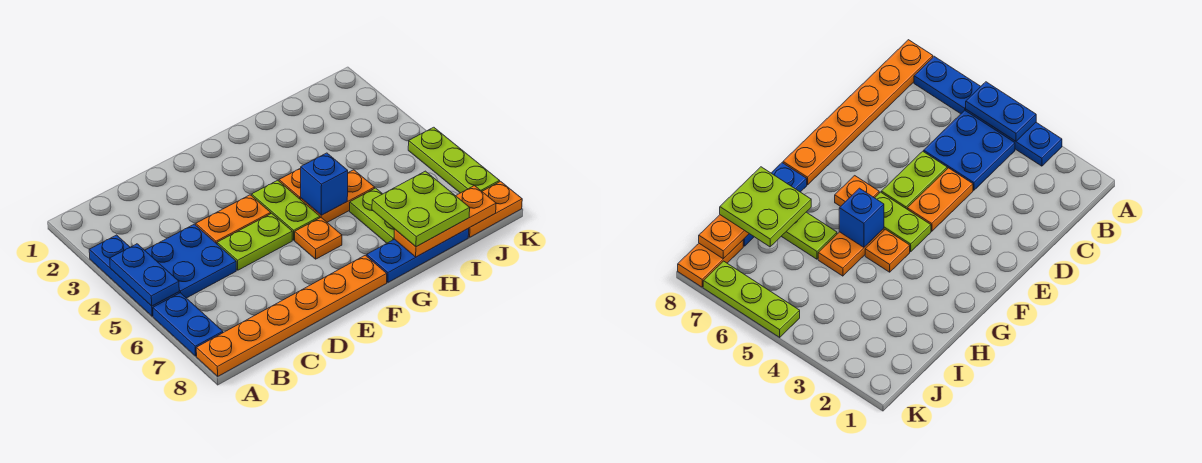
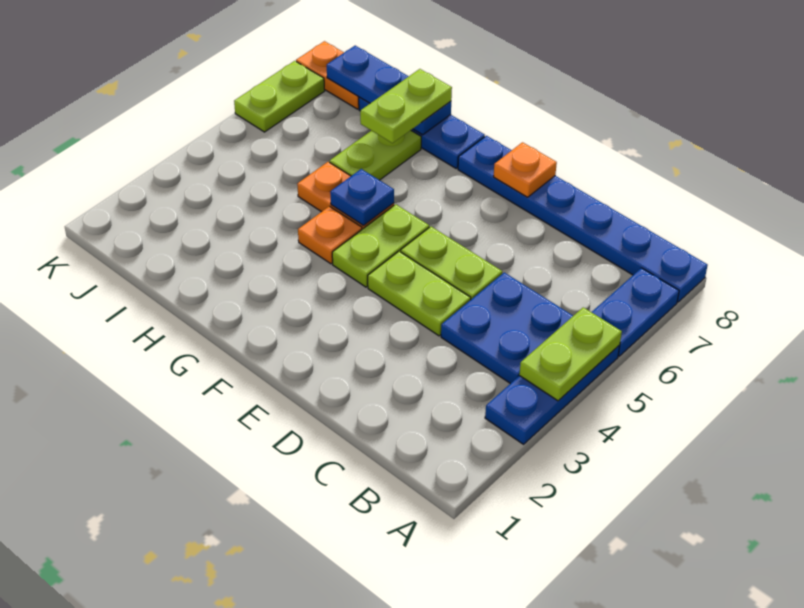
blue 1x2 plate [110,244,179,306] -> lime 1x2 plate [519,307,622,401]
orange 1x6 plate [196,255,387,376] -> blue 1x6 plate [458,136,708,302]
orange 1x2 plate [196,195,271,244] -> lime 1x2 plate [368,251,471,336]
orange 1x1 plate [295,218,342,259] -> orange 1x1 plate moved to [494,142,557,197]
blue 1x1 brick [301,153,348,215] -> blue 1x1 plate [330,169,394,225]
lime 2x2 plate [372,171,470,247] -> lime 1x2 plate [360,69,452,143]
orange 1x3 plate [394,185,496,257] -> blue 1x3 plate [327,46,451,135]
lime 1x3 plate [408,127,499,193] -> lime 1x2 plate [234,61,325,132]

